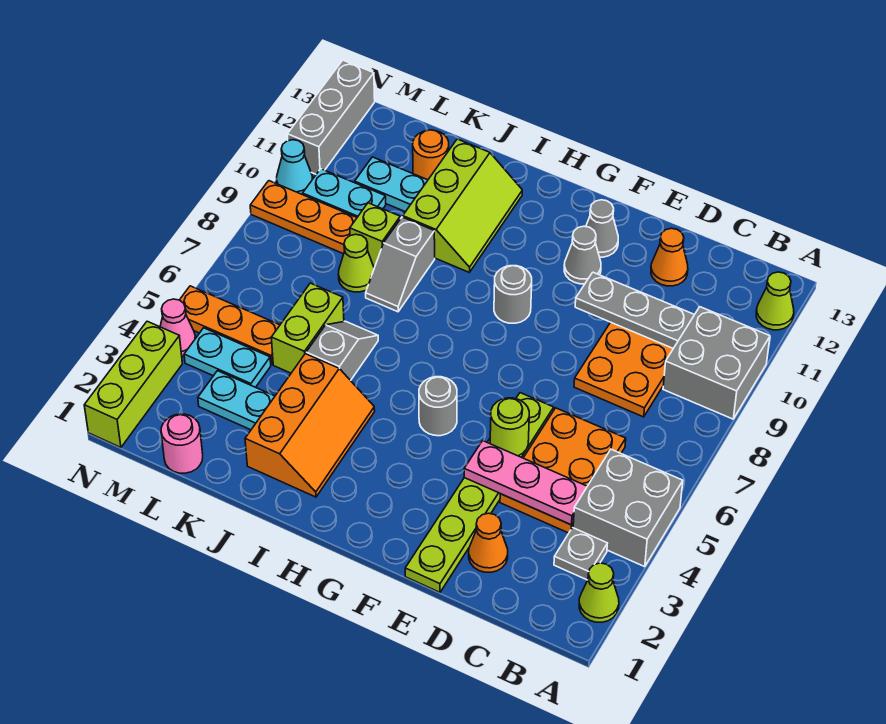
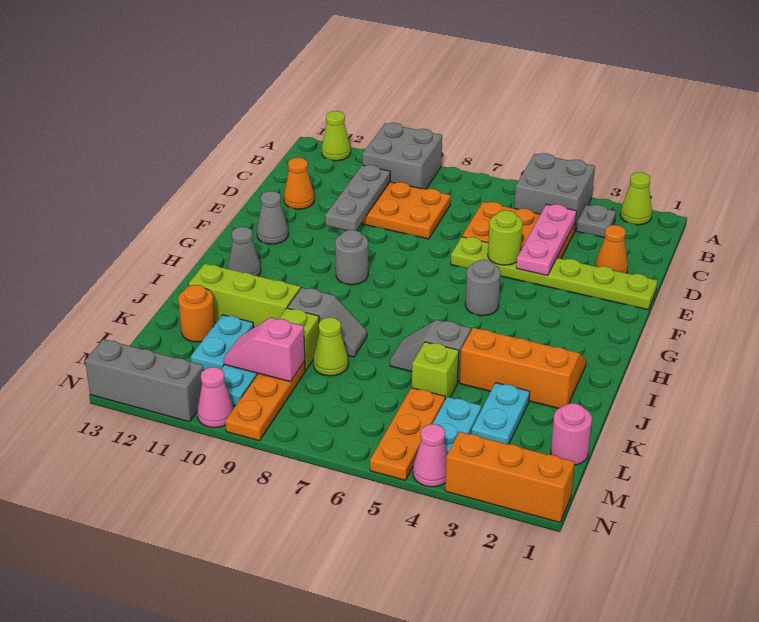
grey 1x1 cone [564,226,601,284] -> grey 1x1 cone moved to [228,227,261,276]
lime 1x2 brick [271,283,344,373] -> lime 1x1 brick [412,342,459,399]
none -> pink 1x2 slope [224,318,305,382]
lime 1x3 brick [84,321,182,447] -> orange 1x3 brick [445,432,575,523]
cyan 1x1 cone [277,140,313,195] -> pink 1x1 cone [197,367,234,428]

